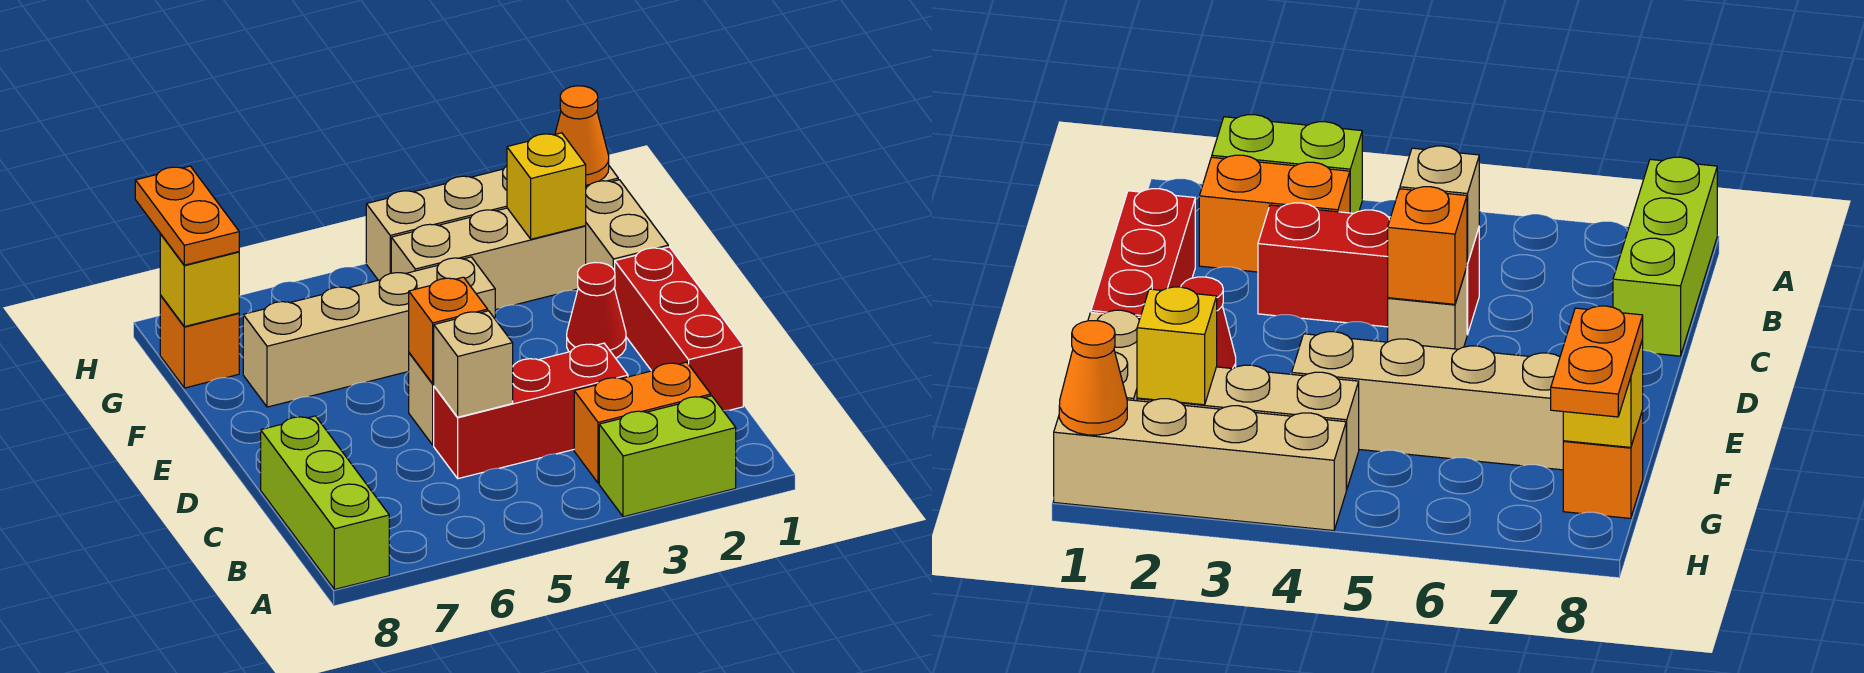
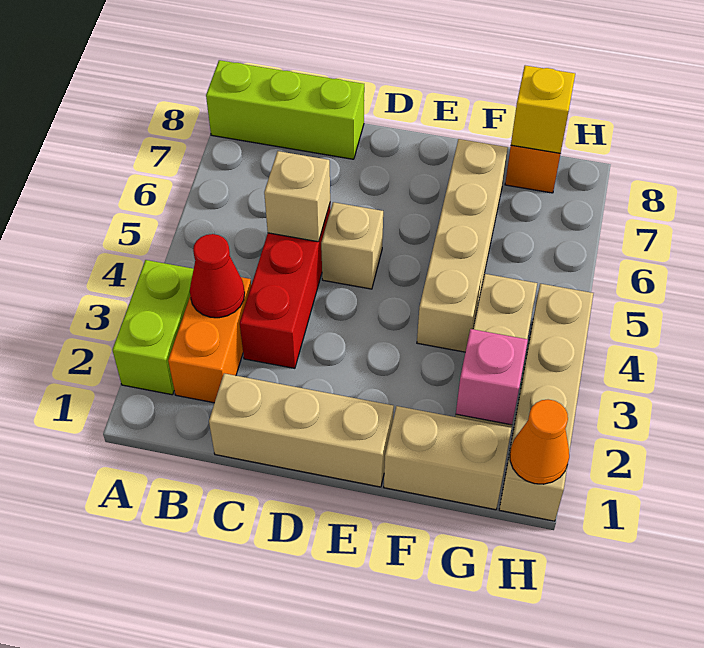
red 1x3 brick [615,247,743,411] -> tan 1x3 brick [209,373,394,487]
orange 1x1 brick [409,277,488,384] -> none
red 1x1 cone [567,263,626,358] -> red 1x1 cone moved to [190,234,245,318]
yellow 1x1 brick [507,133,586,239] -> pink 1x1 brick [456,329,528,425]
orange 1x2 plate [135,166,239,265] -> none

